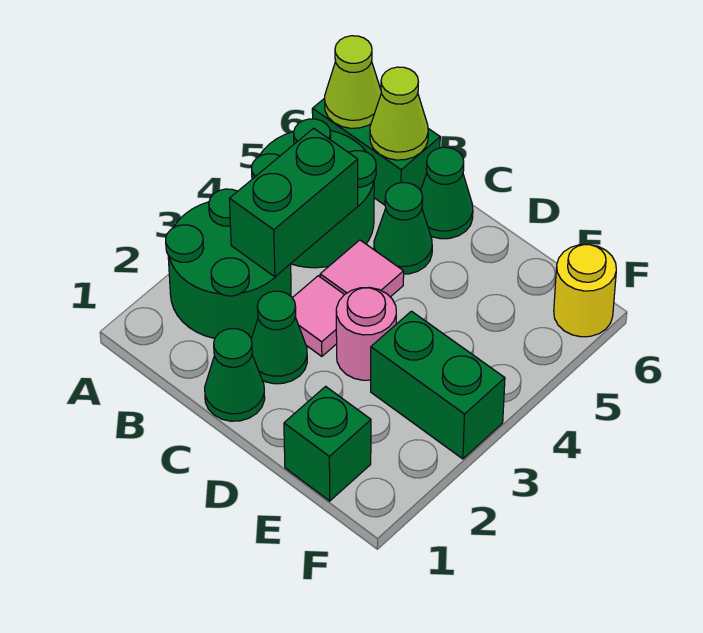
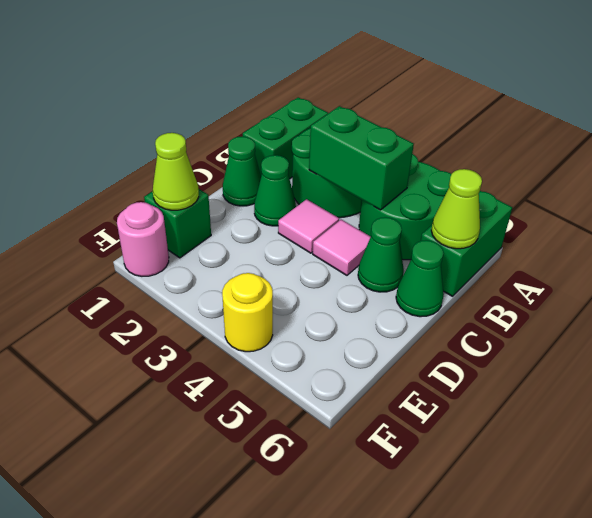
lime 1x1 cone [325,36,382,128] -> lime 1x1 cone moved to [153,133,199,210]
pink 1x1 round brick [336,287,396,380] -> pink 1x1 round brick moved to [117,202,169,276]
green 1x2 brick [371,311,505,459] -> green 1x2 brick moved to [243,97,328,179]
yellow 1x1 round brick [554,244,616,337] -> yellow 1x1 round brick moved to [222,273,273,352]

